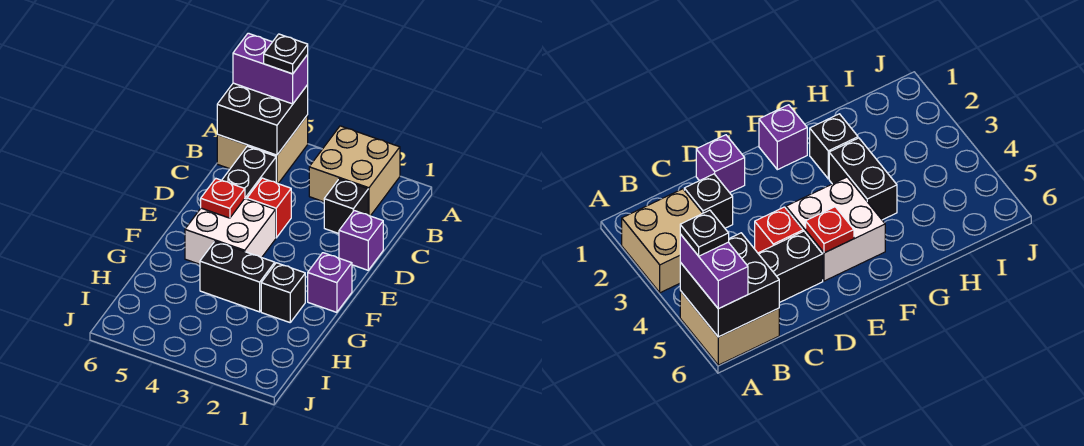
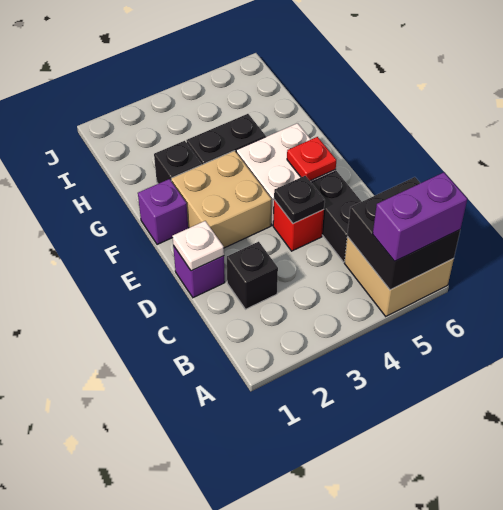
tan 2x2 brick [309,126,400,216] -> tan 2x2 brick moved to [171,151,272,248]
black 1x1 plate [264,34,308,74] -> black 1x1 plate moved to [274,176,325,223]
none -> white 1x1 plate [172,221,224,271]

